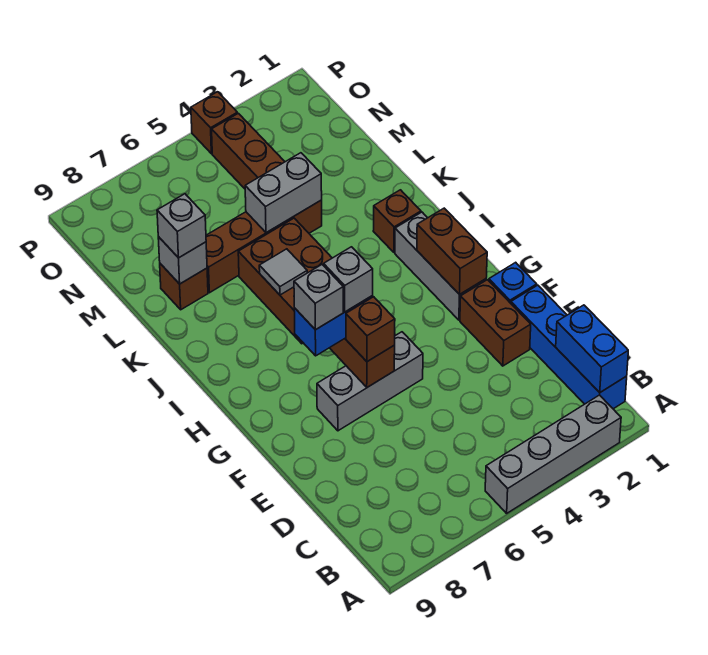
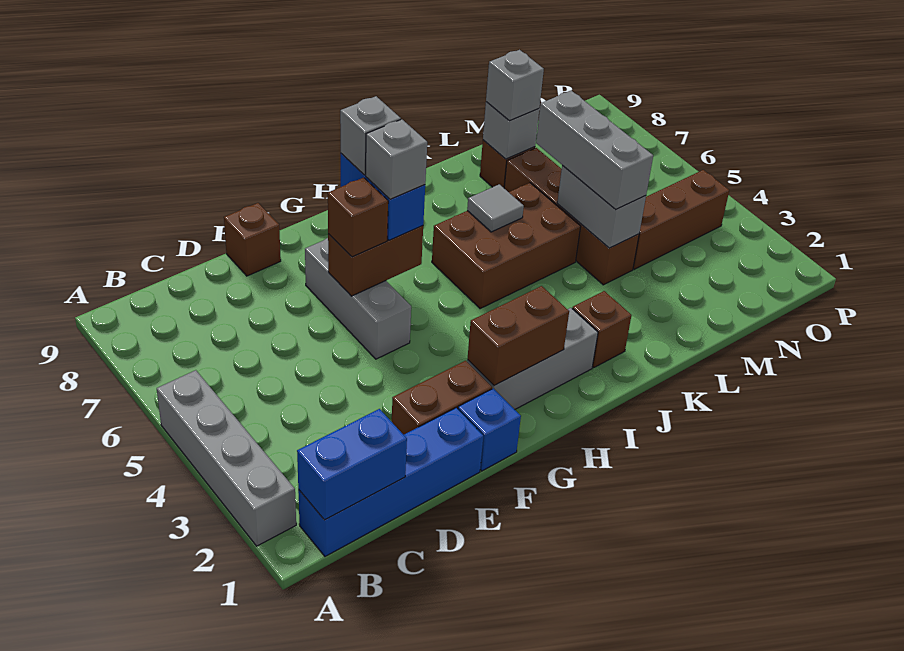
none -> grey 1x3 brick [536,91,653,210]
brown 1x1 brick [191,92,237,154] -> brown 1x1 brick moved to [224,203,281,276]

